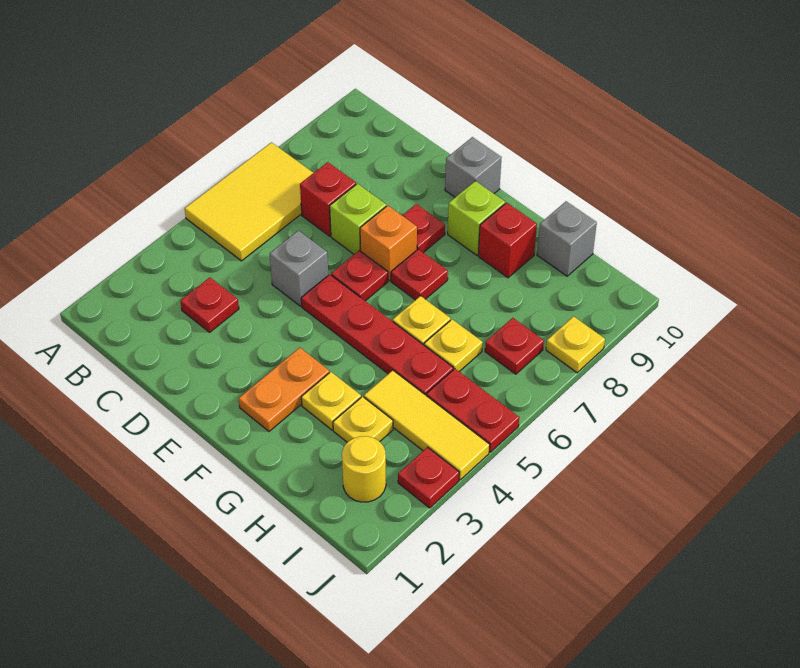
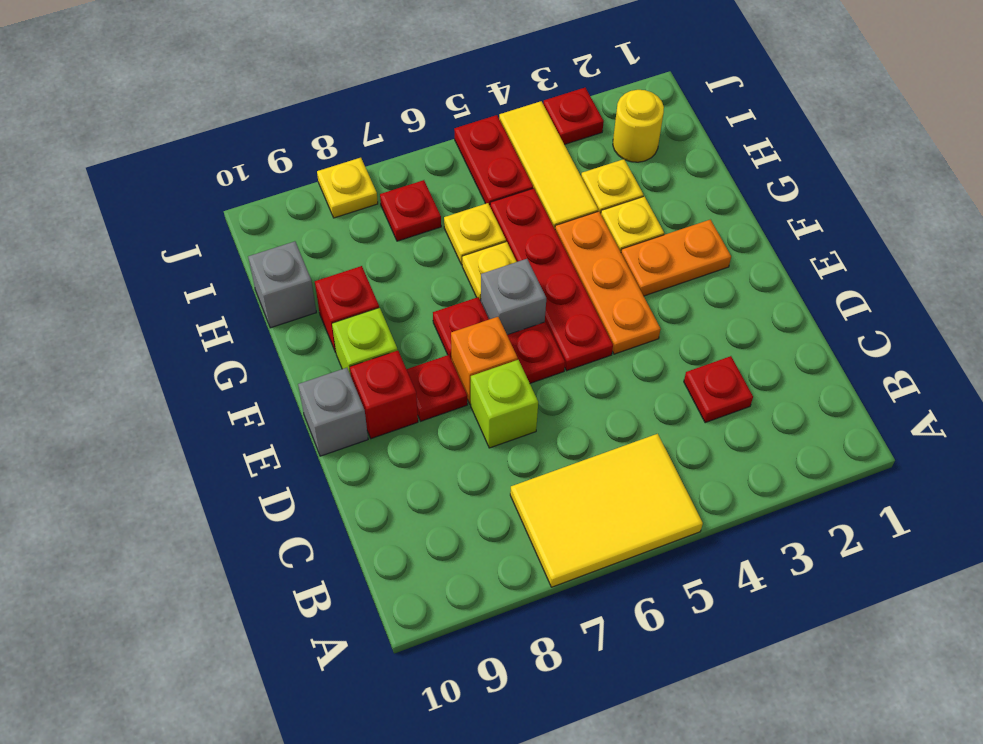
red 1x1 brick [300,162,356,236] -> red 1x1 brick moved to [350,350,418,439]
grey 1x1 brick [270,231,328,306] -> grey 1x1 brick moved to [481,259,546,335]
none -> orange 1x3 plate [555,211,660,354]

